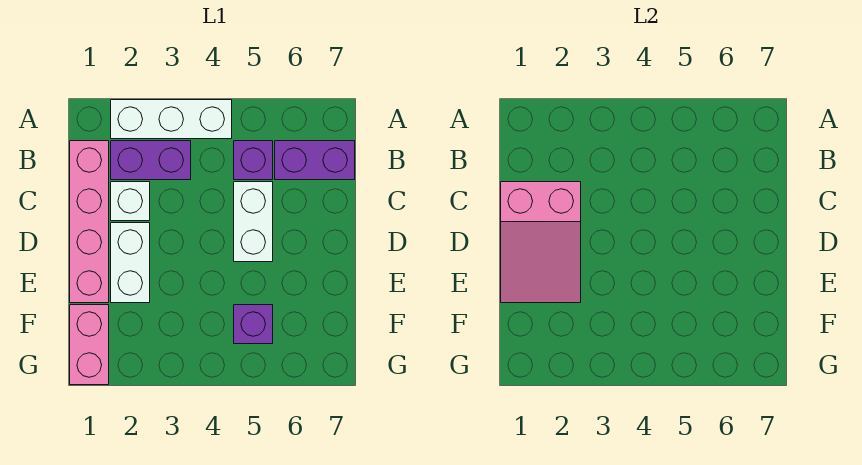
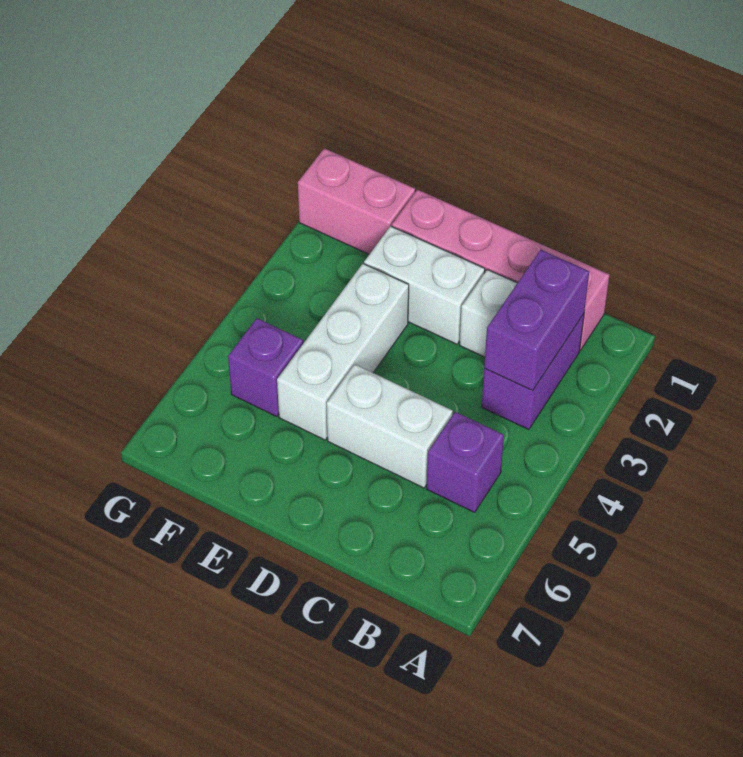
white 1x3 brick [111,100,232,139] -> white 1x3 brick moved to [277,264,409,440]
purple 1x2 brick [275,141,355,180] -> purple 1x2 brick moved to [484,250,589,390]
pink 2x3 slope [501,182,581,303] -> none

